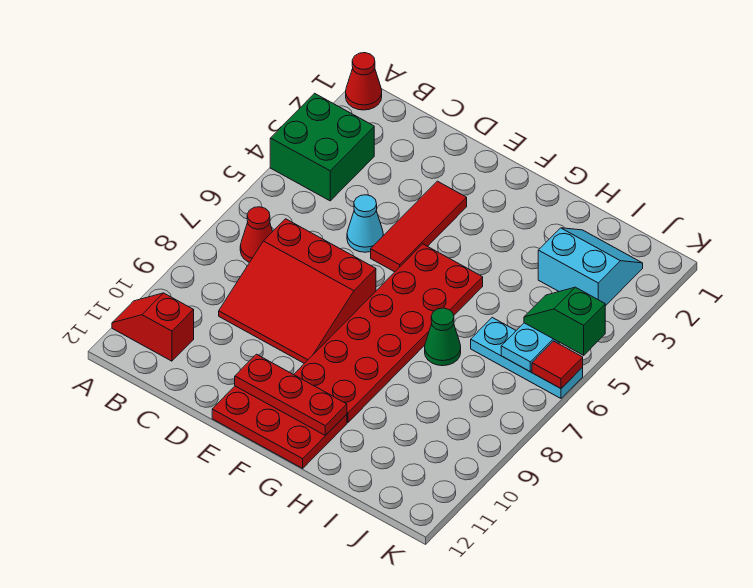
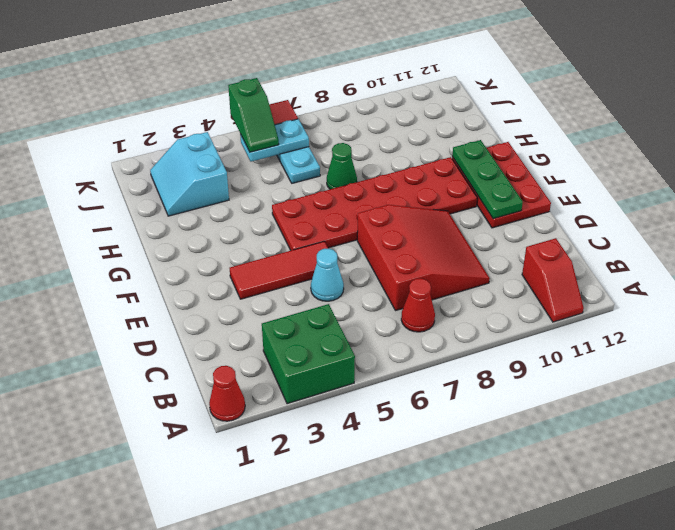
red 1x3 plate [235,354,347,435] -> green 1x3 plate [452,140,523,219]

